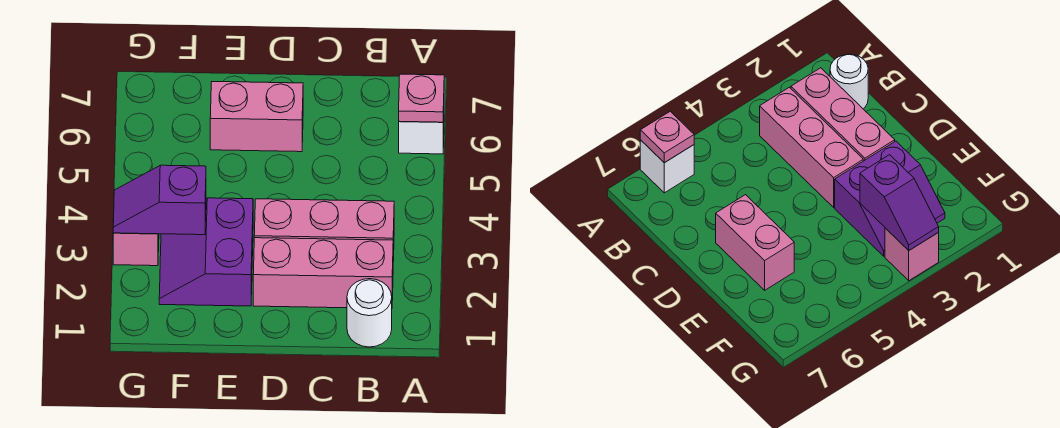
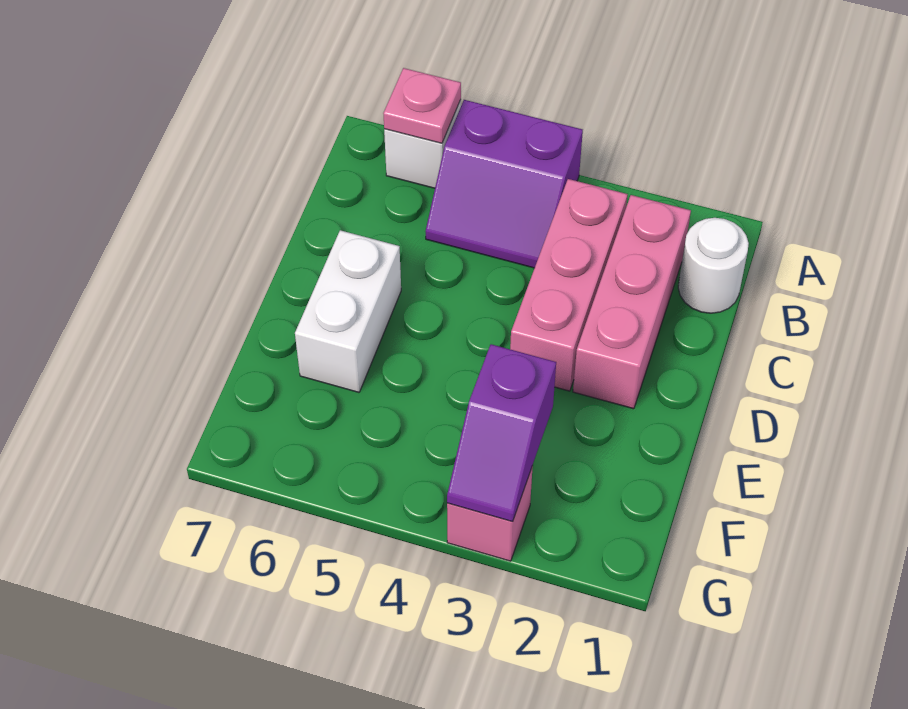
pink 1x2 brick [210,82,303,152] -> white 1x2 brick [295,230,401,392]
purple 2x2 slope [159,198,253,306] -> purple 2x2 slope moved to [425,100,583,268]

